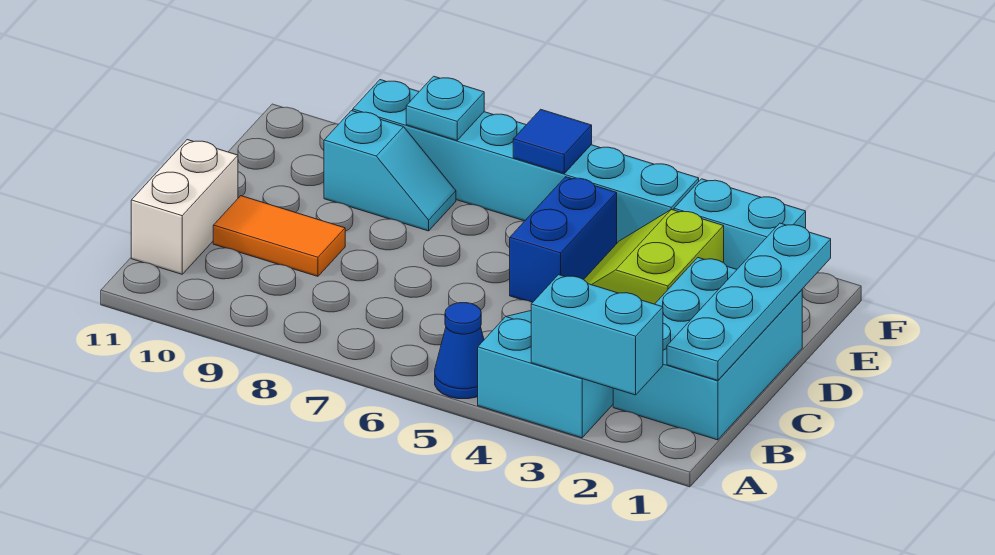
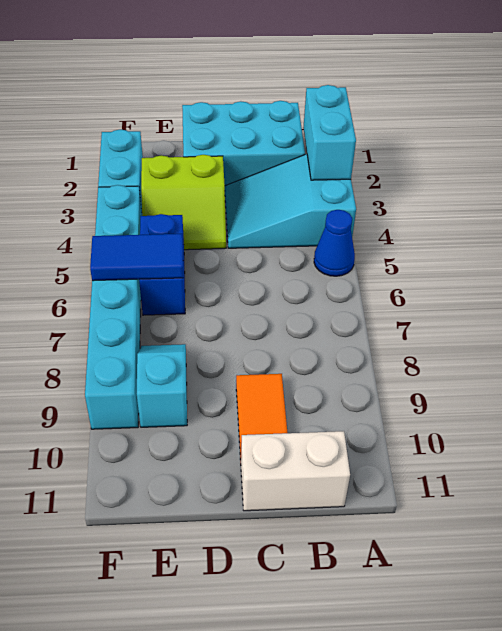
cyan 1x4 plate [667,223,831,381] -> none
blue 1x2 brick [510,177,617,303] -> blue 1x2 brick turned to [139,214,185,315]
blue 1x1 tile [513,109,592,174] -> blue 1x2 tile [90,234,183,281]
cyan 1x1 plate [406,76,484,140] -> none

